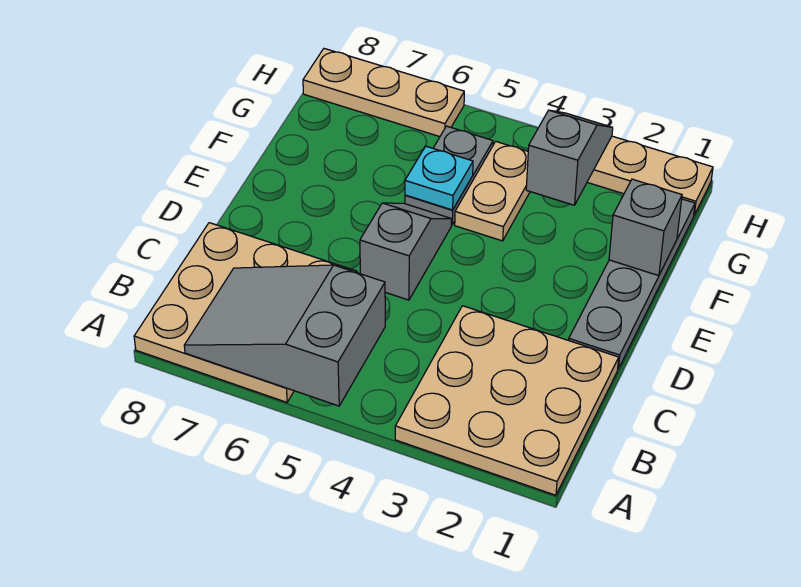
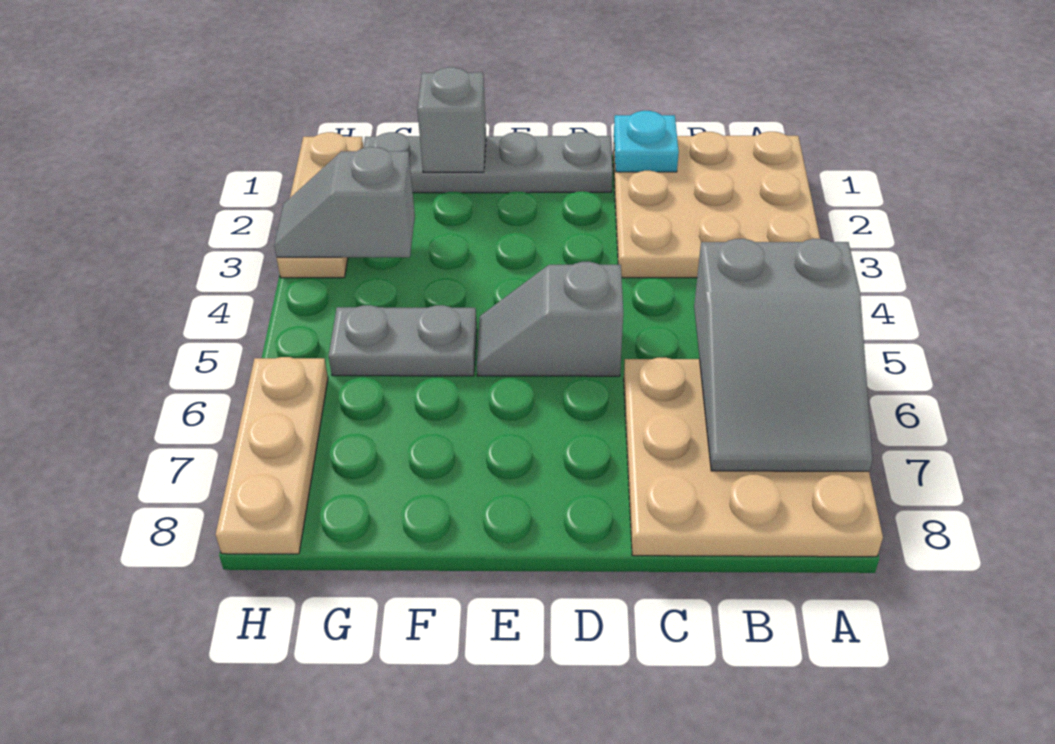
tan 1x2 plate [455,142,530,241] -> none
cyan 1x1 plate [405,146,473,210] -> cyan 1x1 plate moved to [614,111,679,172]

